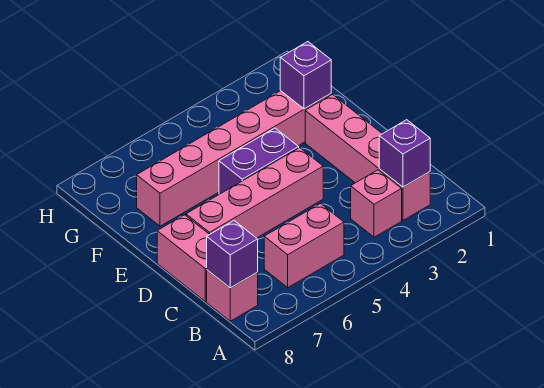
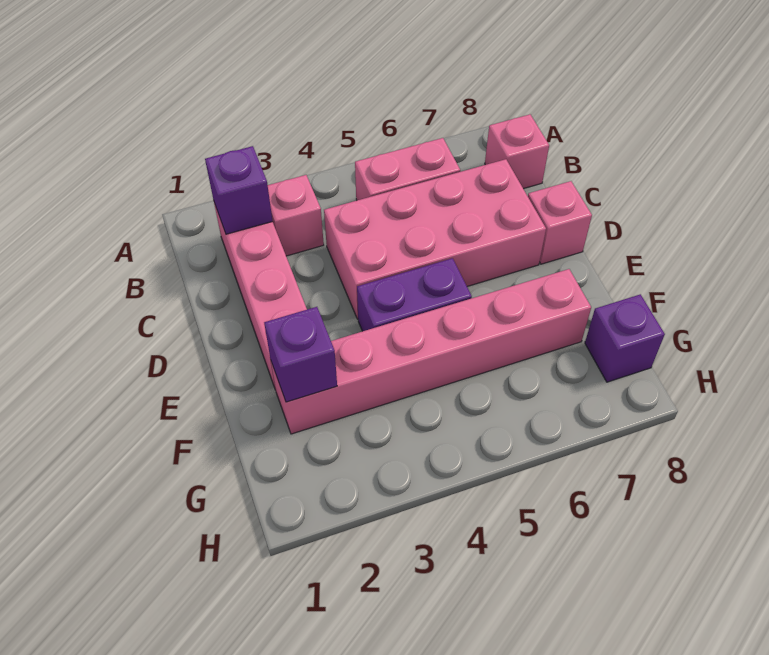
purple 1x1 brick [207,221,258,288] -> purple 1x1 brick moved to [585,294,665,382]
pink 1x2 brick [157,215,210,302] -> pink 1x1 brick [528,181,592,264]
pink 1x4 brick [186,148,323,238] -> pink 2x4 brick [324,159,546,319]

